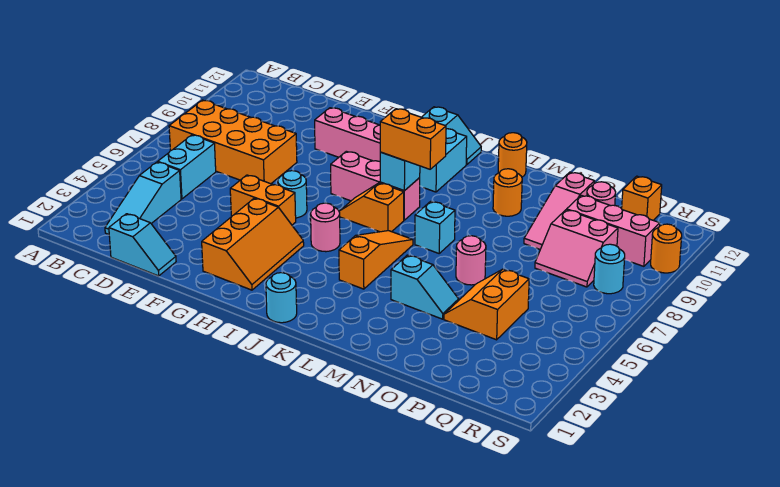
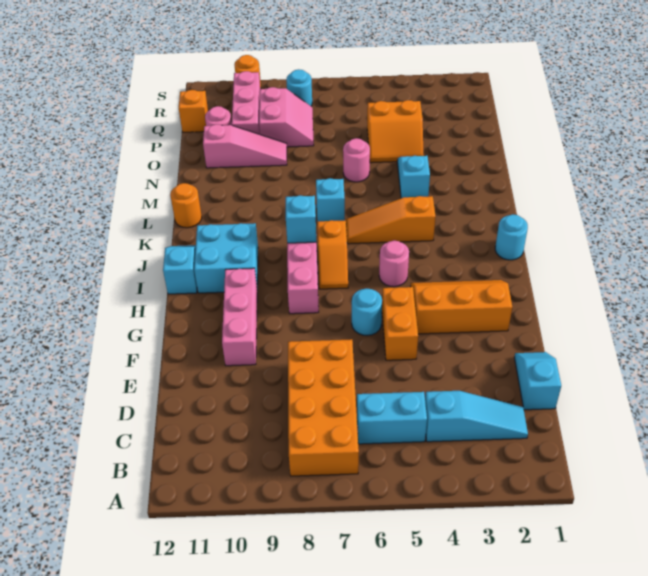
orange 1x2 brick [380,109,446,169] -> none
orange 1x1 round brick [493,169,522,216] -> none

